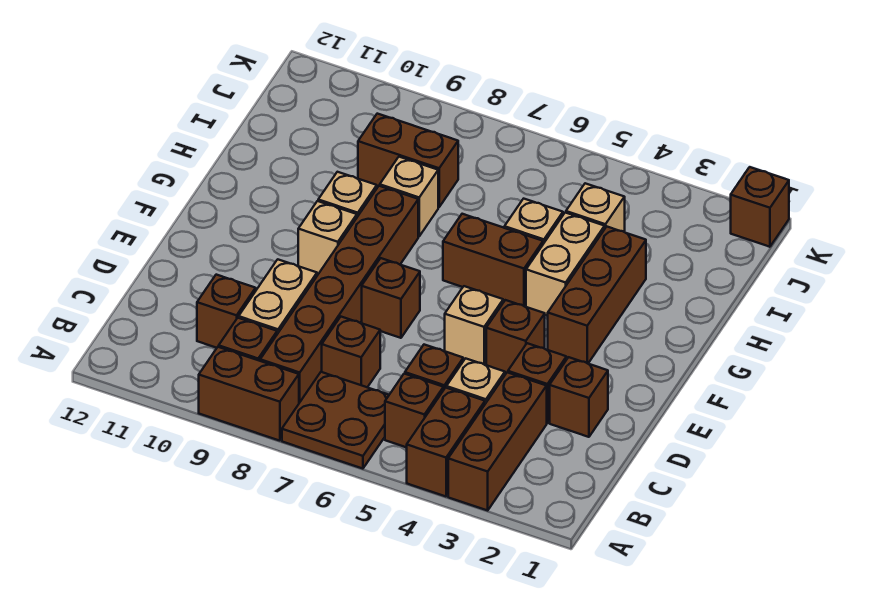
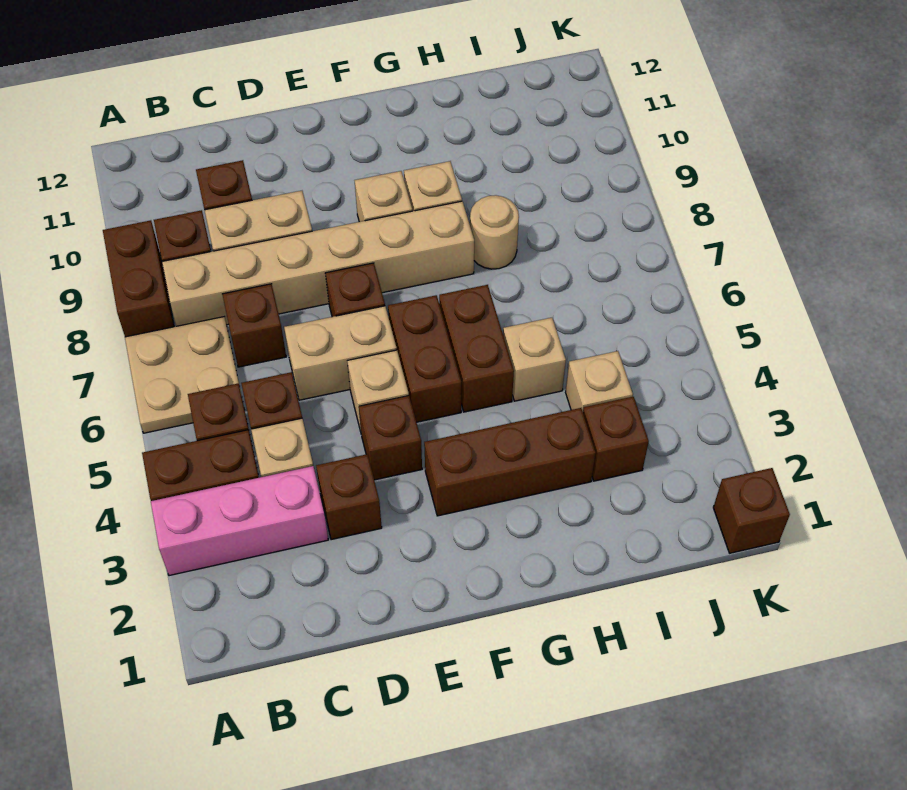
brown 1x3 brick [448,372,547,510] -> pink 1x3 brick [151,466,328,576]
brown 2x2 plate [282,372,389,469] -> tan 2x2 plate [125,317,239,433]
brown 1x6 brick [260,186,418,403] -> tan 1x6 brick [162,201,474,326]
brown 1x1 brick [550,357,608,437] -> brown 1x1 brick moved to [583,397,649,481]
tan 1x2 brick [526,213,605,316] -> tan 1x2 brick moved to [284,306,397,400]
tan 1x1 brick [380,157,438,236] -> tan 1x1 round brick [470,195,519,269]
brown 1x2 brick [358,114,458,207] -> brown 1x2 brick moved to [388,295,461,422]

